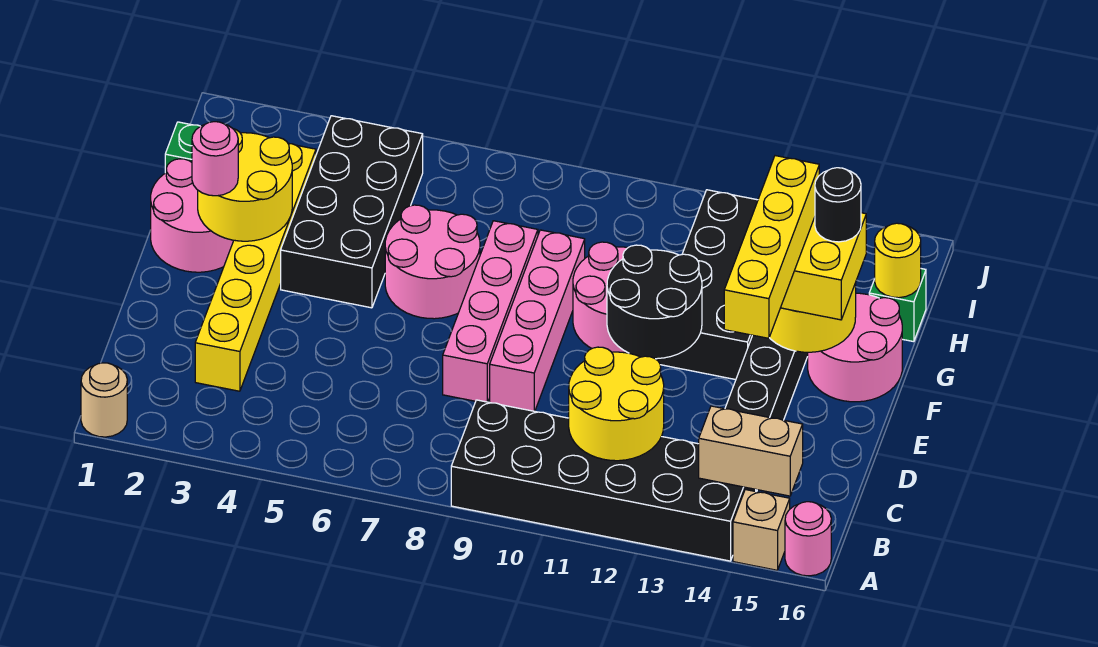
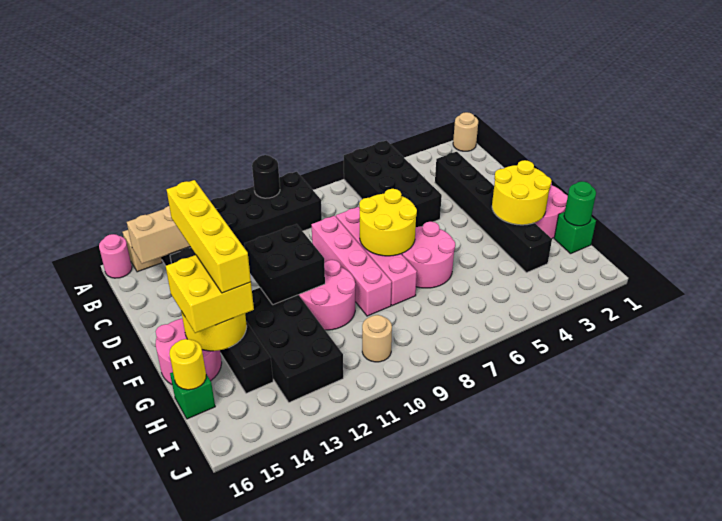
yellow 2x2 round brick [569,347,664,461] -> yellow 2x2 round brick moved to [359,189,417,256]
yellow 1x6 brick [195,143,316,391] -> black 1x6 brick [435,152,552,273]
black 2x2 round brick [607,245,702,359] -> black 2x2 brick [244,224,325,305]
pink 1x1 round brick [192,122,238,196] -> none
black 2x4 brick [281,116,423,308] -> black 2x4 brick moved to [344,141,442,227]
black 1x1 round brick [815,168,861,242] -> black 1x1 round brick moved to [252,155,280,198]
none -> green 1x1 round brick [564,181,596,226]
none -> tan 1x1 round brick [362,315,392,362]

